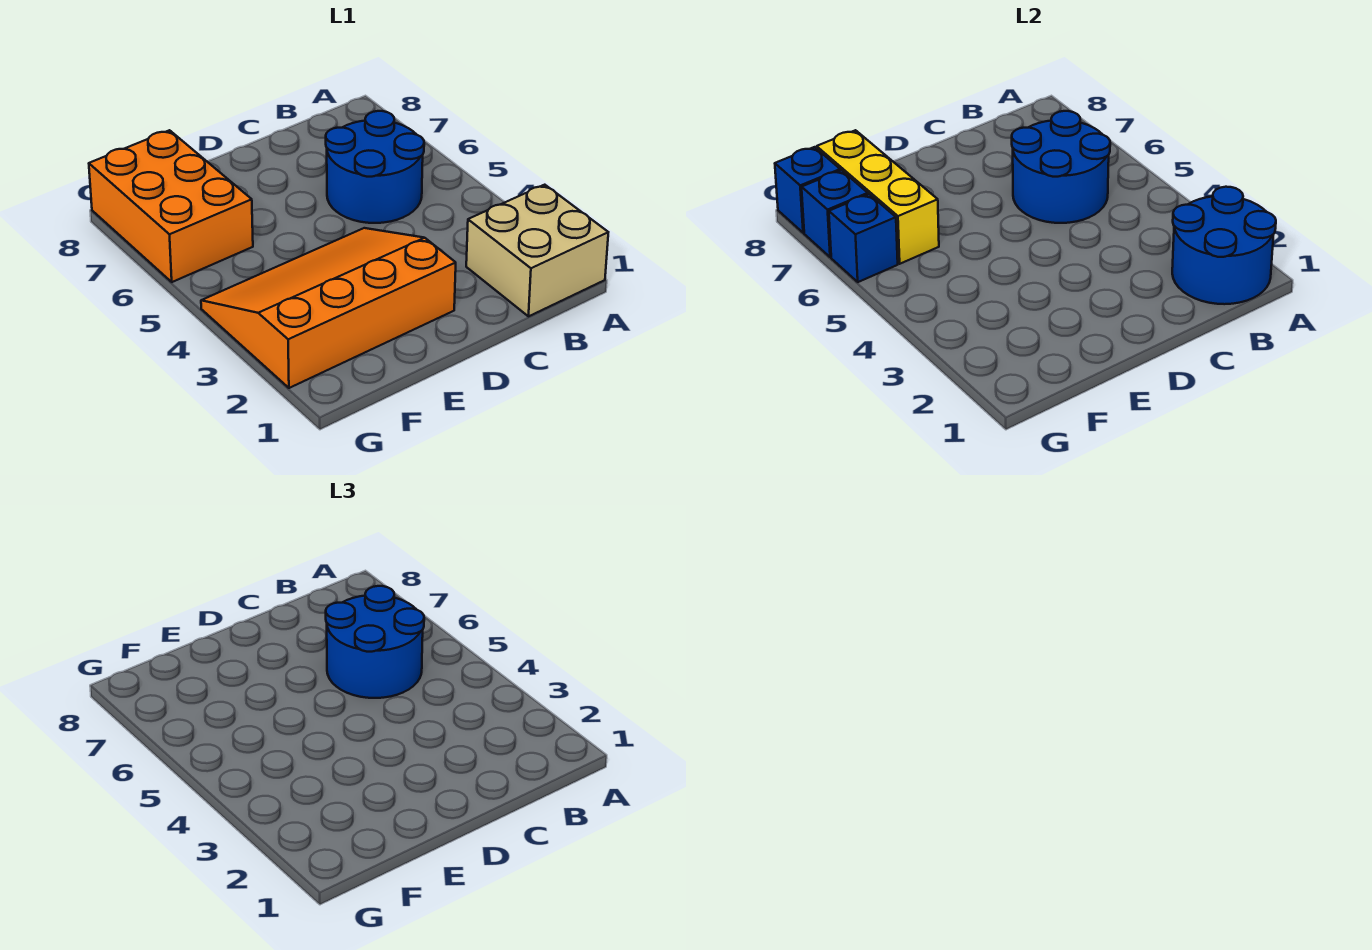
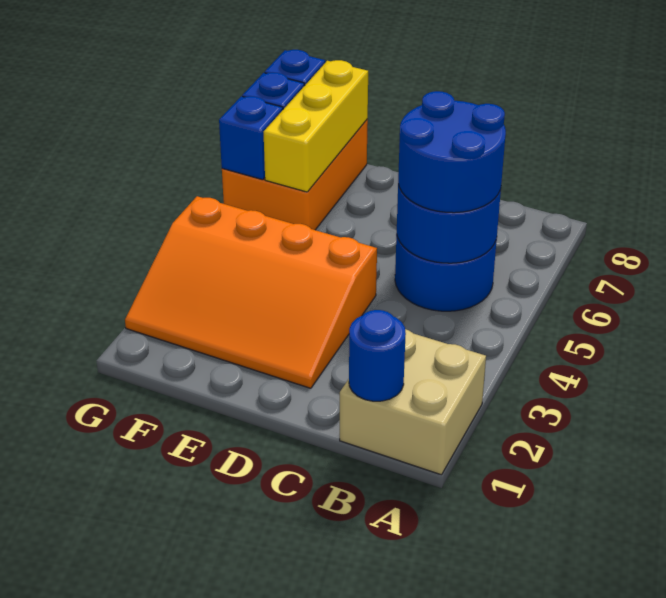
blue 2x2 round brick [1172,187,1276,304] -> blue 1x1 round brick [349,310,406,401]
orange 3x4 slope [201,228,456,388] -> orange 3x4 slope turned to [125,196,377,388]

